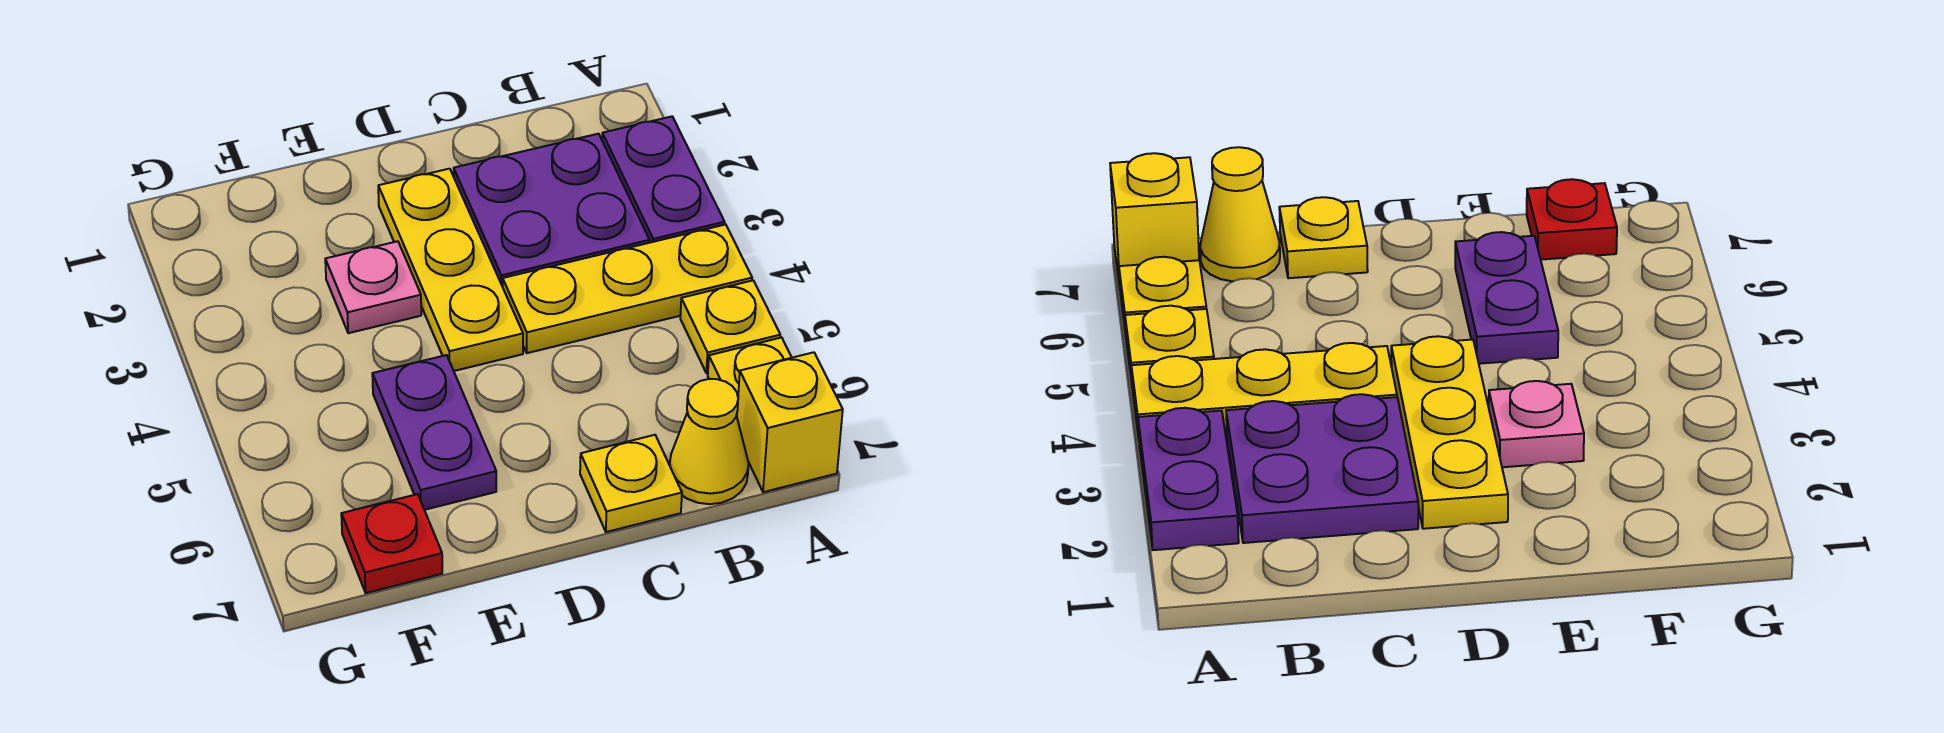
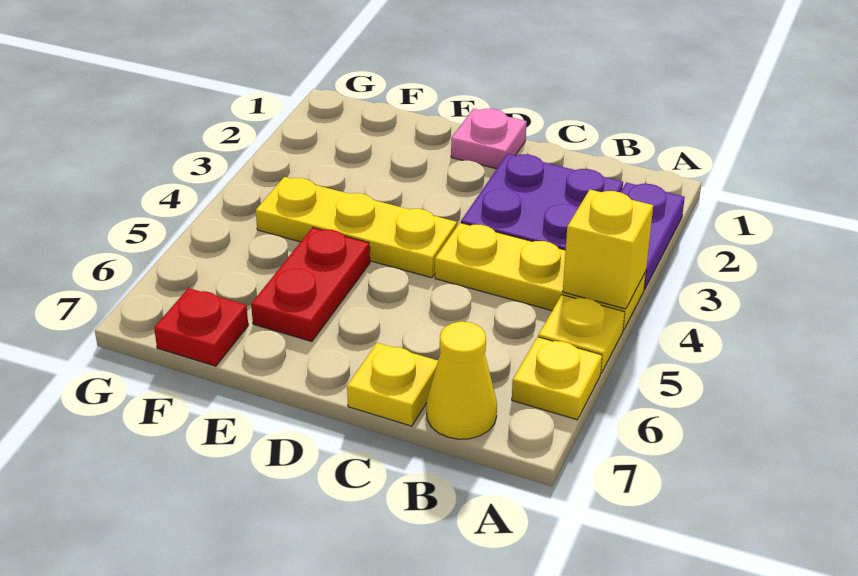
yellow 1x1 brick [737,352,843,492] -> yellow 1x1 brick moved to [563,190,653,309]
yellow 1x3 plate [378,169,523,371] -> yellow 1x3 plate turned to [256,177,457,278]
pink 1x1 plate [325,241,421,333] -> pink 1x1 plate moved to [451,109,527,169]
purple 1x2 plate [372,355,496,510] -> red 1x2 plate [251,228,370,342]

